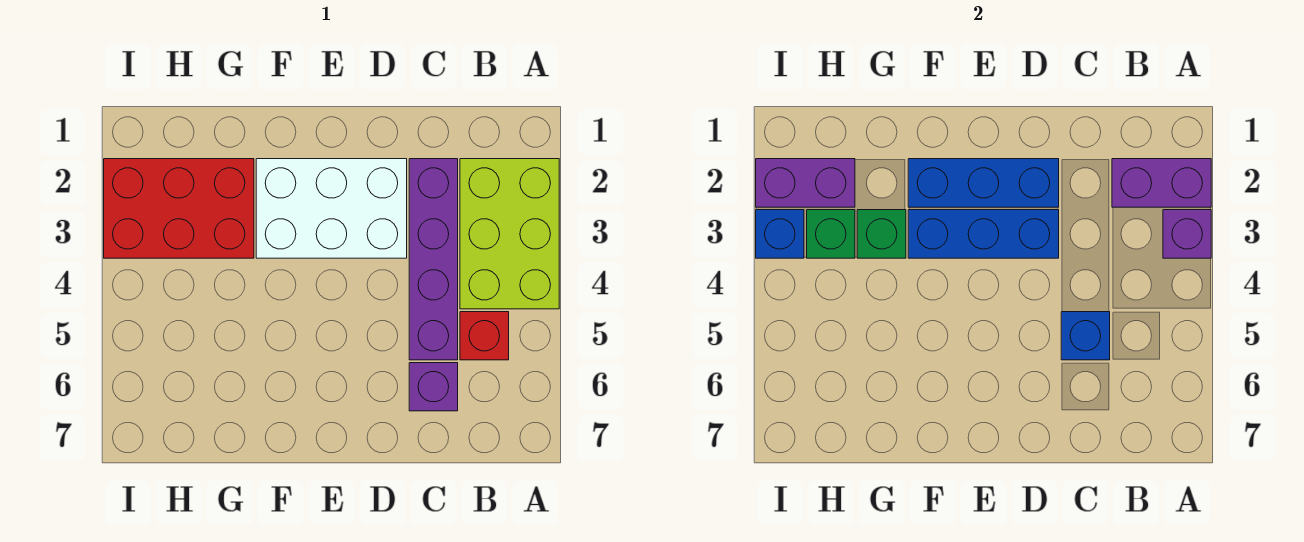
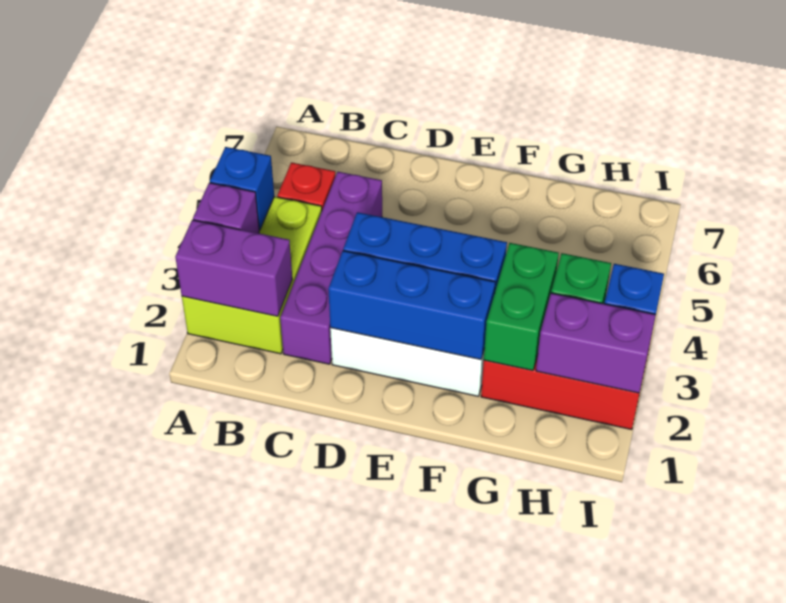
blue 1x1 brick [1061,312,1110,360] -> blue 1x1 brick moved to [210,147,274,230]
purple 1x1 brick [409,363,458,411] -> none
green 1x1 brick [857,210,906,258] -> green 1x2 brick [484,243,559,370]

